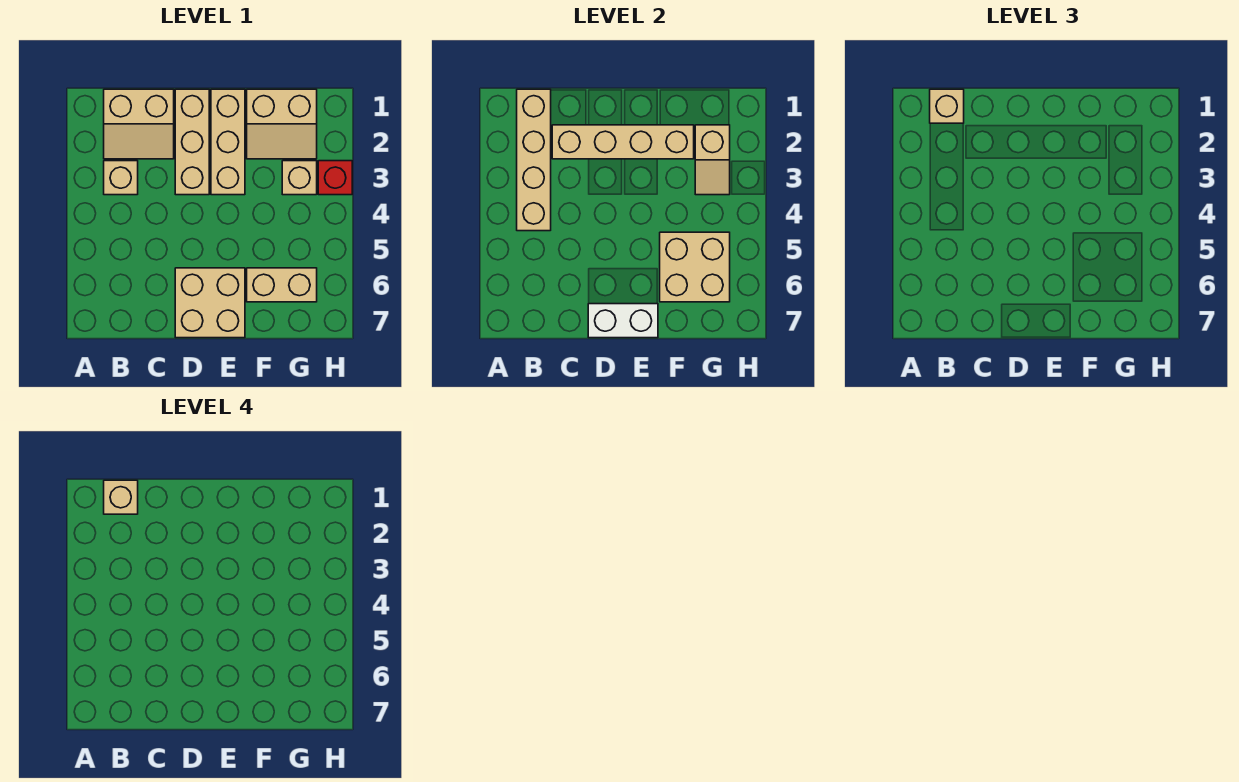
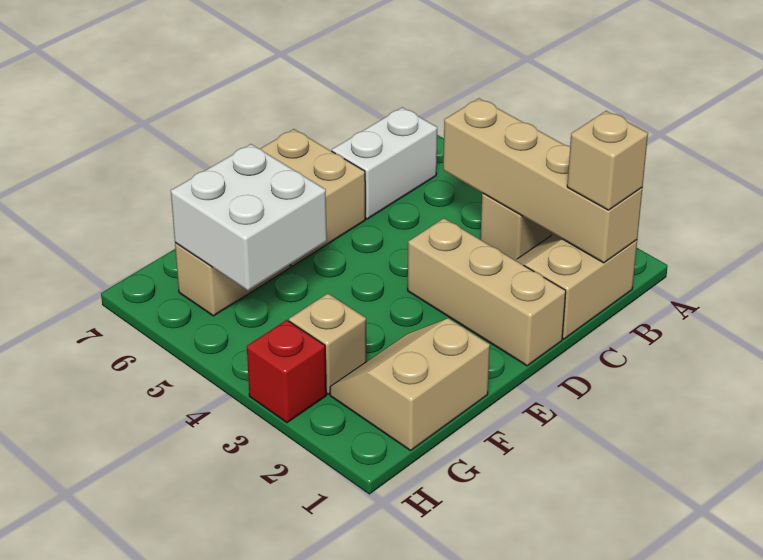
tan 1x1 brick [104,480,138,514] -> none
tan 1x4 brick [552,125,694,159] -> none
white 1x2 brick [588,304,658,338] -> white 1x2 brick moved to [332,107,437,219]
tan 1x3 brick [211,89,245,195] -> none
tan 2x2 brick [660,232,730,302] -> white 2x2 brick [171,144,327,291]
tan 1x2 slope [695,125,730,195] -> none

